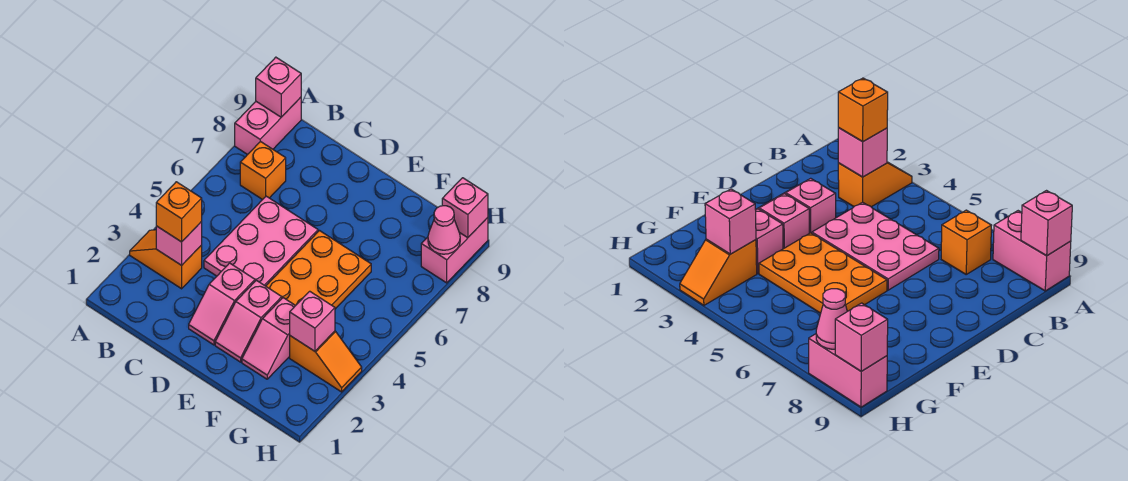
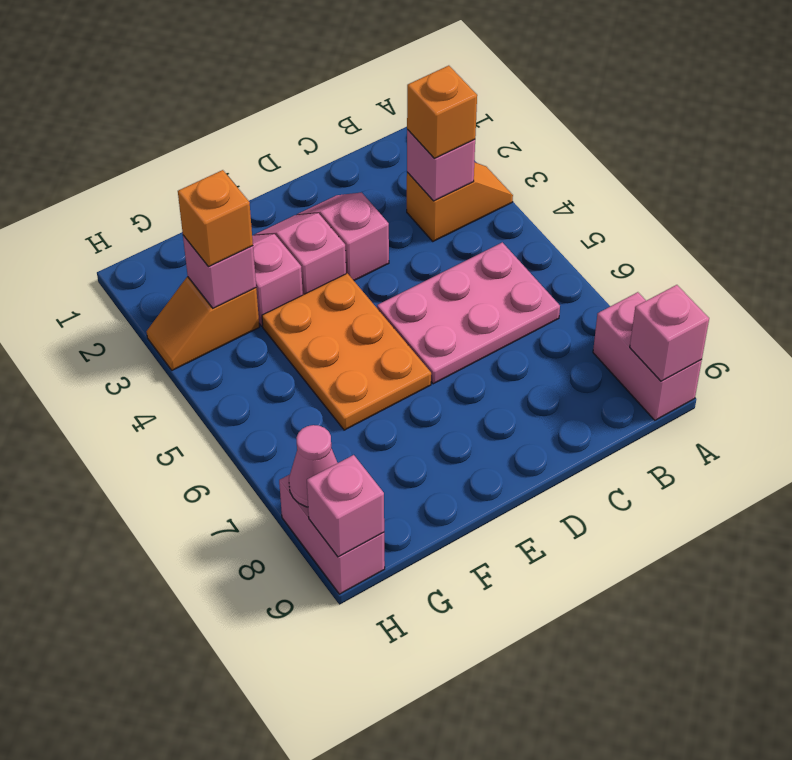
orange 1x1 brick [240,141,286,200] -> orange 1x1 brick moved to [178,170,253,267]
pink 2x3 plate [204,196,318,286] -> pink 2x3 plate turned to [377,242,560,384]

